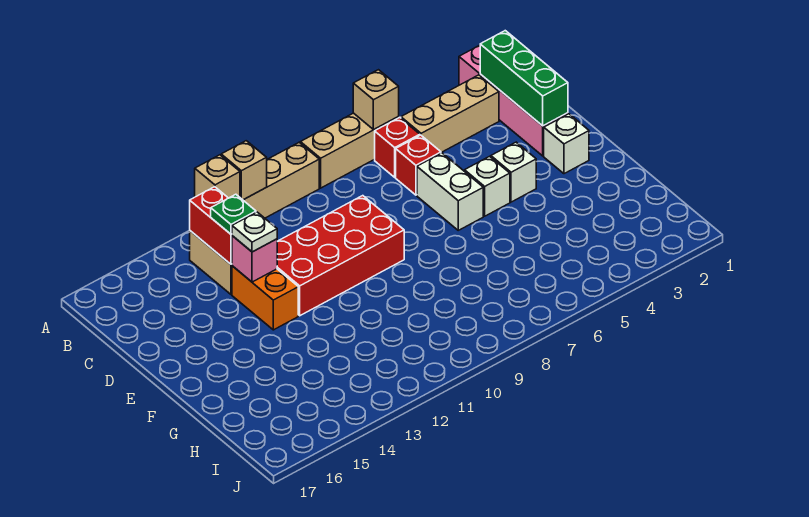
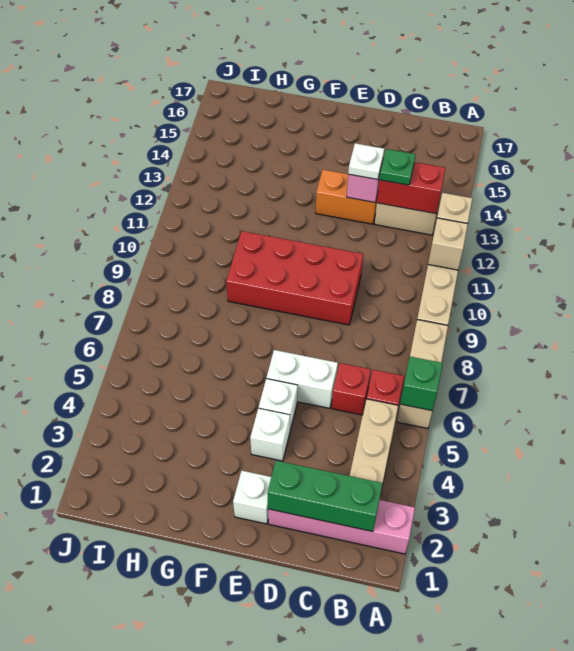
tan 1x1 brick [353,70,399,130] -> green 1x1 brick [400,357,443,411]
red 2x4 brick [277,196,404,316] -> red 2x4 brick turned to [226,231,363,325]

